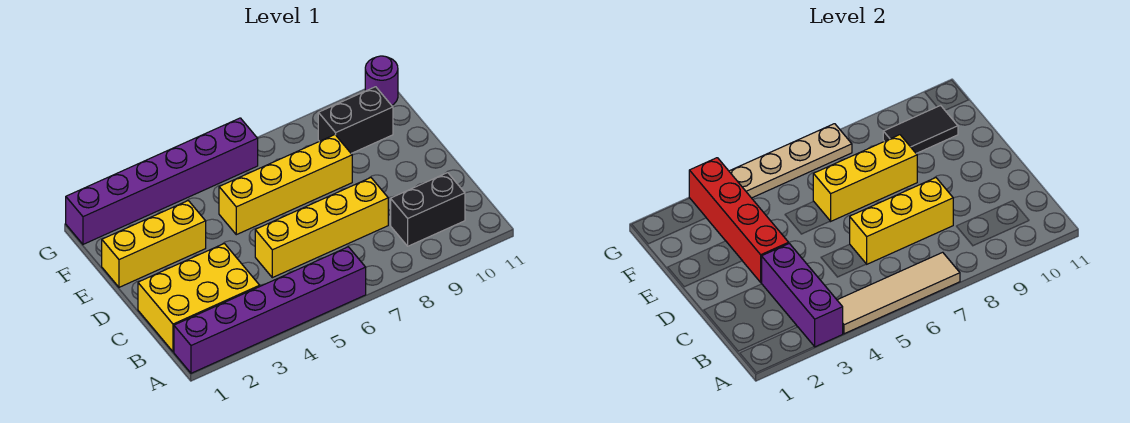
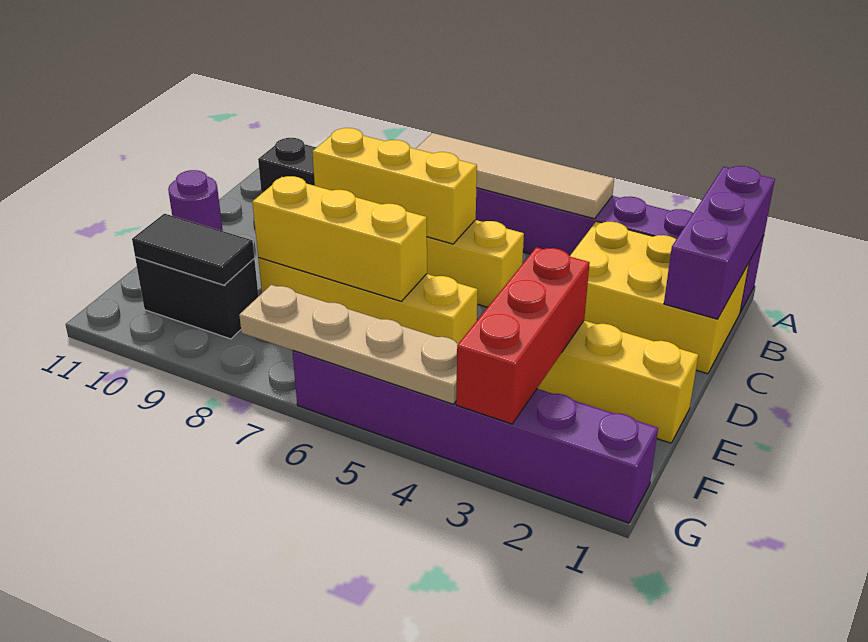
purple 1x3 brick [762,243,843,347] -> purple 1x3 brick moved to [664,166,775,319]
red 1x4 brick [689,158,789,282] -> red 1x3 brick [456,247,590,424]
purple 1x1 round brick [365,56,398,105] -> purple 1x1 round brick moved to [168,170,223,231]

